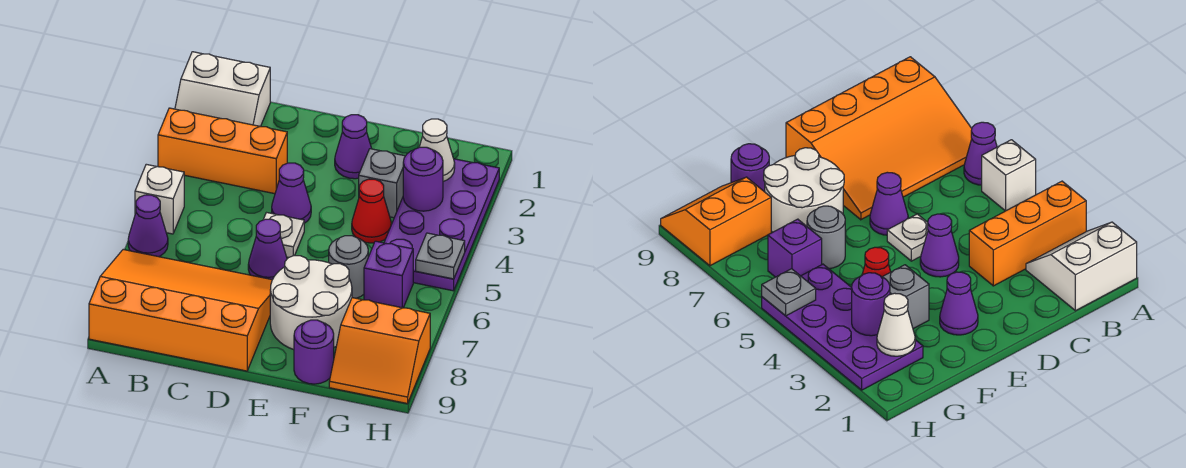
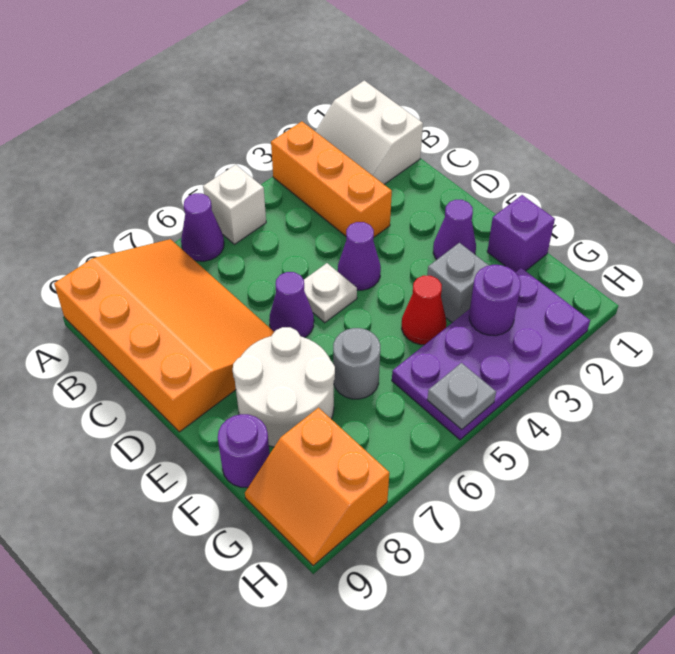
white 1x1 cone [419,119,455,181] -> none
purple 1x1 brick [364,241,413,308] -> purple 1x1 brick moved to [487,195,555,272]

